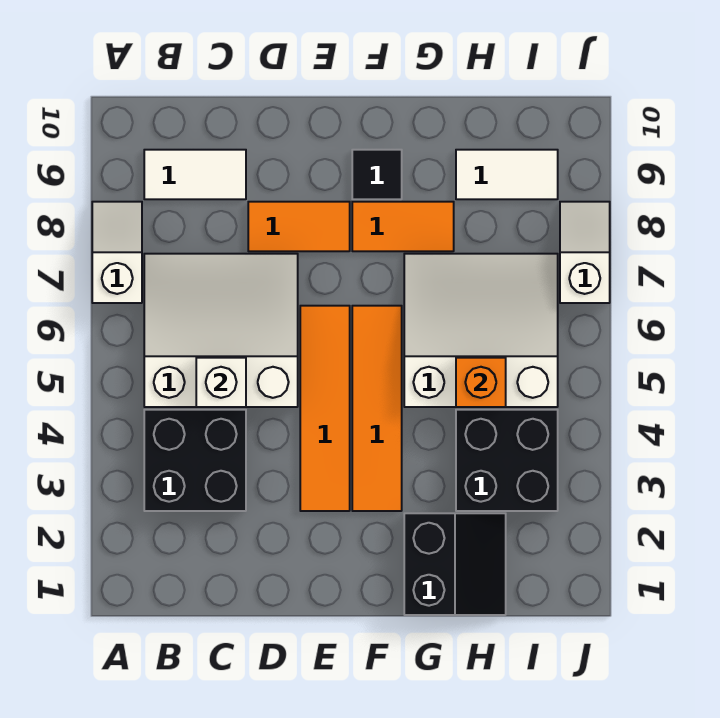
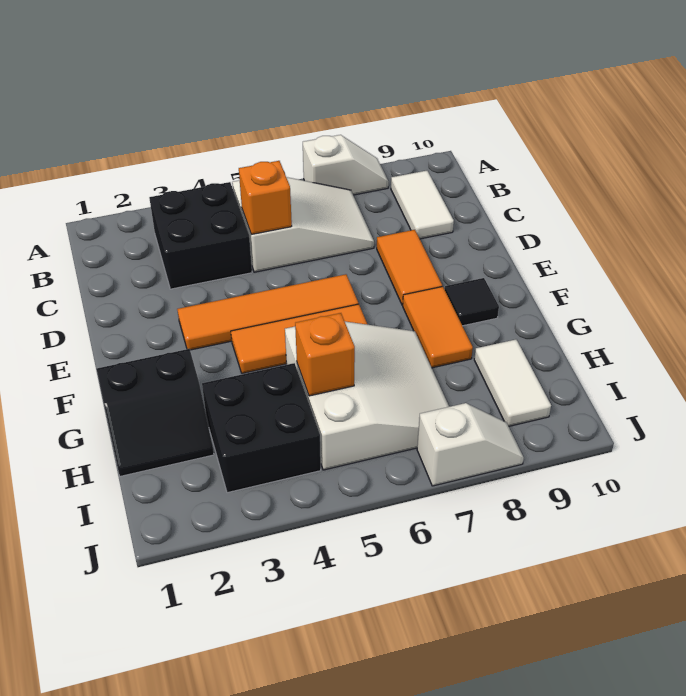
white 3x3 slope [144,254,298,407] -> white 2x3 slope [232,177,374,272]
white 1x1 brick [196,358,246,407] -> orange 1x1 brick [239,161,292,234]
orange 1x4 tile [352,306,402,511] -> orange 1x3 tile [231,304,368,374]

